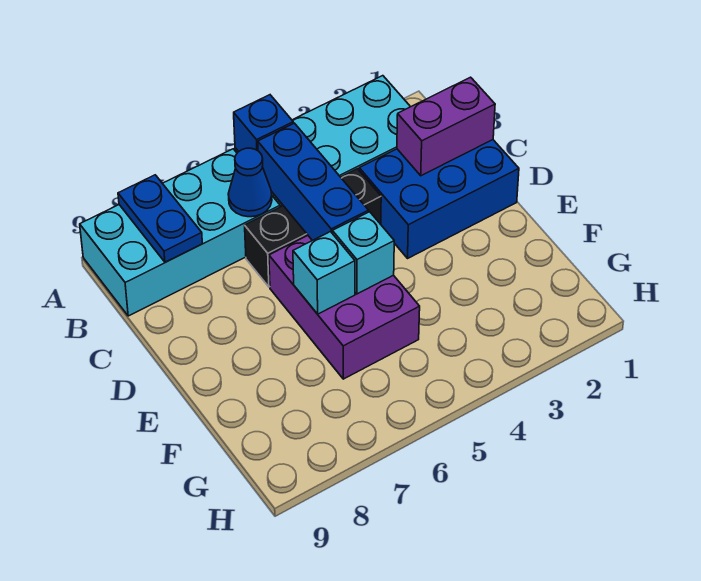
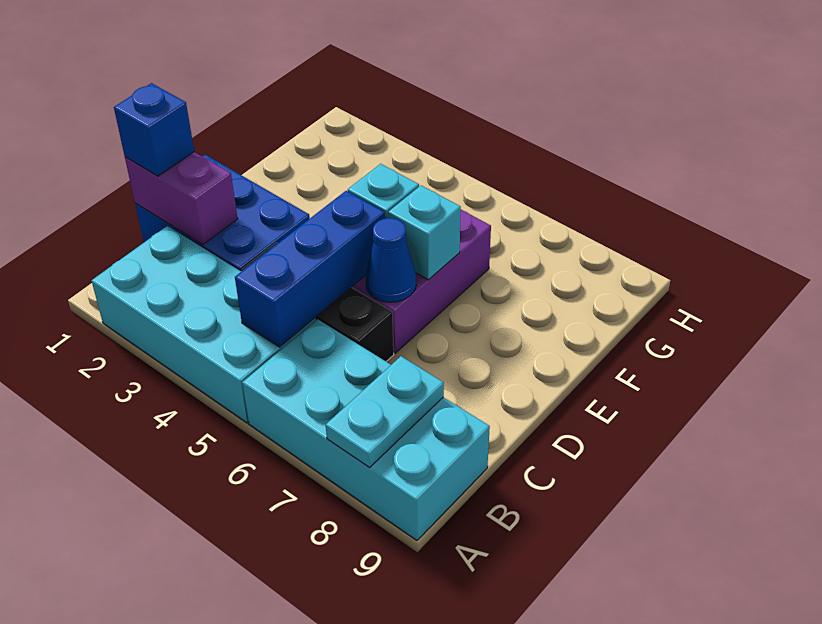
blue 1x1 brick [234,95,293,152] -> blue 1x1 brick moved to [114,83,194,176]
blue 1x2 plate [118,175,202,262] -> cyan 1x2 plate [326,356,444,468]
blue 1x1 cone [228,148,272,217] -> blue 1x1 cone moved to [365,218,416,302]

